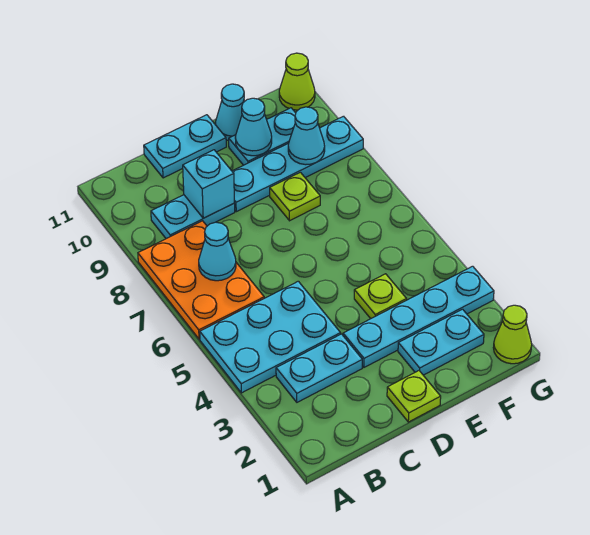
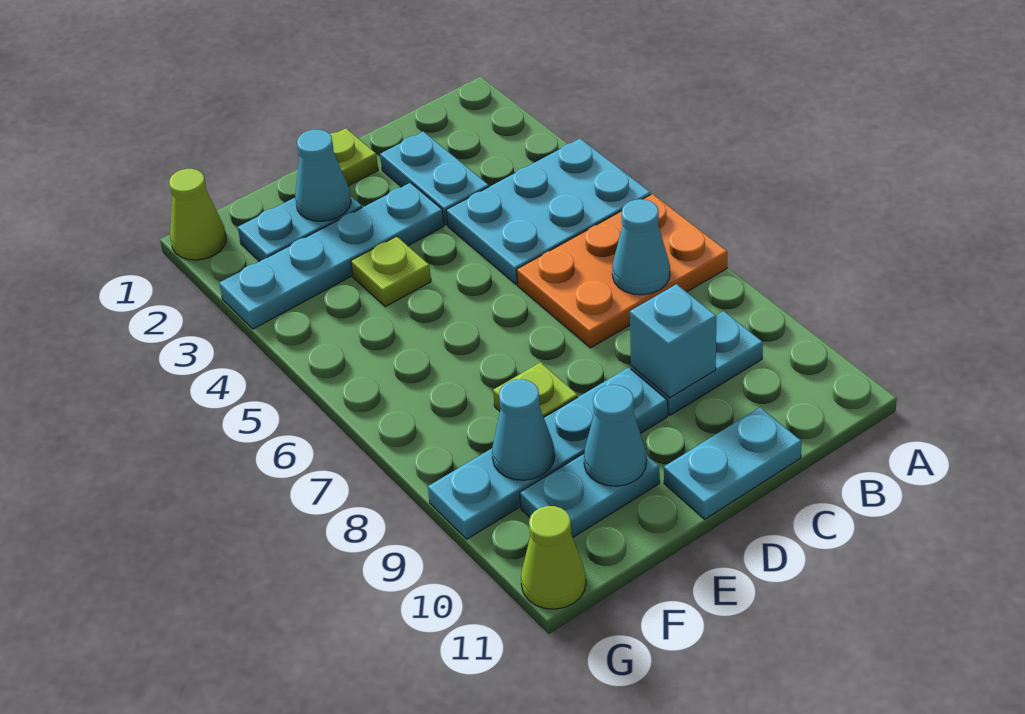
orange 2x3 plate [138,221,264,339] -> orange 2x3 plate turned to [517,194,727,348]
cyan 1x2 plate [276,334,362,402] -> cyan 1x2 plate turned to [380,132,489,225]
cyan 1x1 cone [215,84,245,141] -> cyan 1x1 cone moved to [295,130,351,221]

